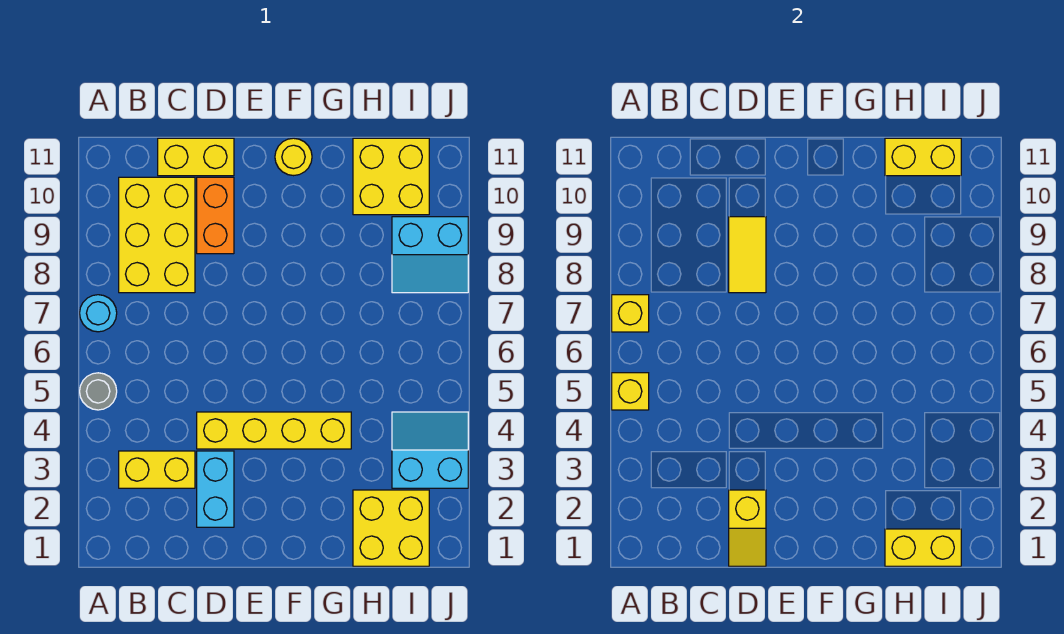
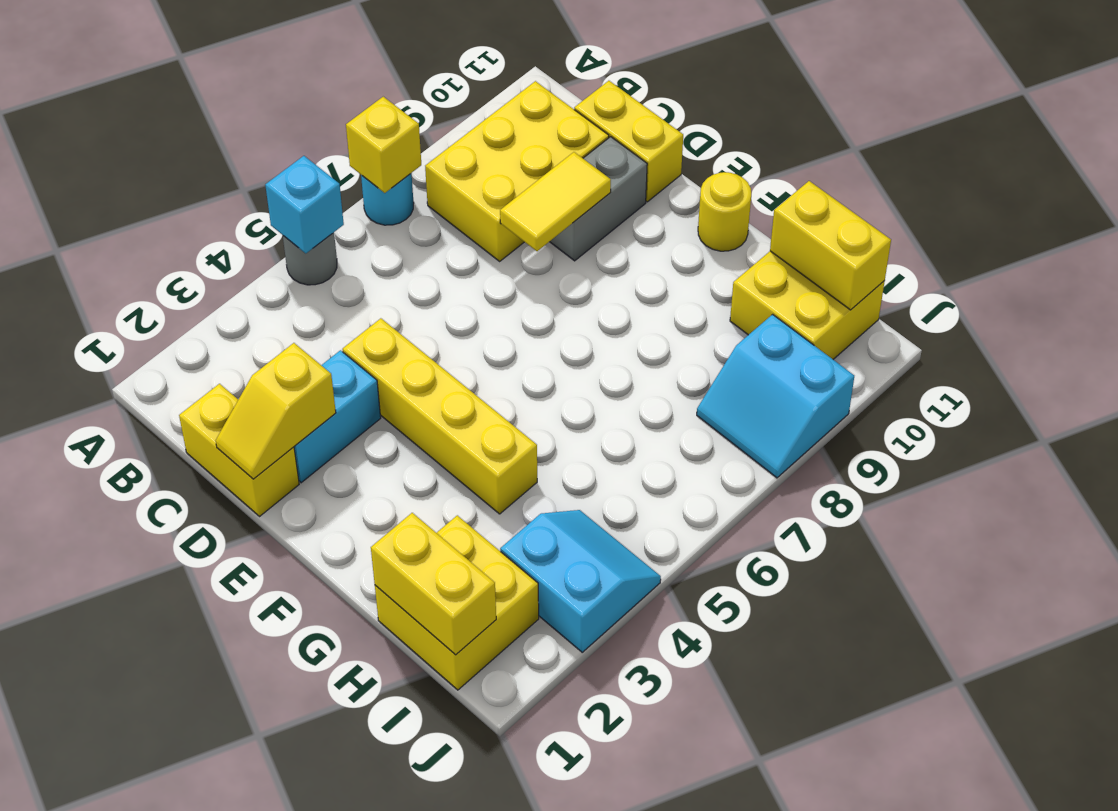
yellow 1x1 brick [612,373,649,410] -> cyan 1x1 brick [265,156,344,253]
yellow 1x2 brick [119,451,195,488] -> yellow 1x2 brick moved to [179,384,299,516]
orange 1x2 brick [197,177,234,254] -> grey 1x2 brick [550,137,647,261]

